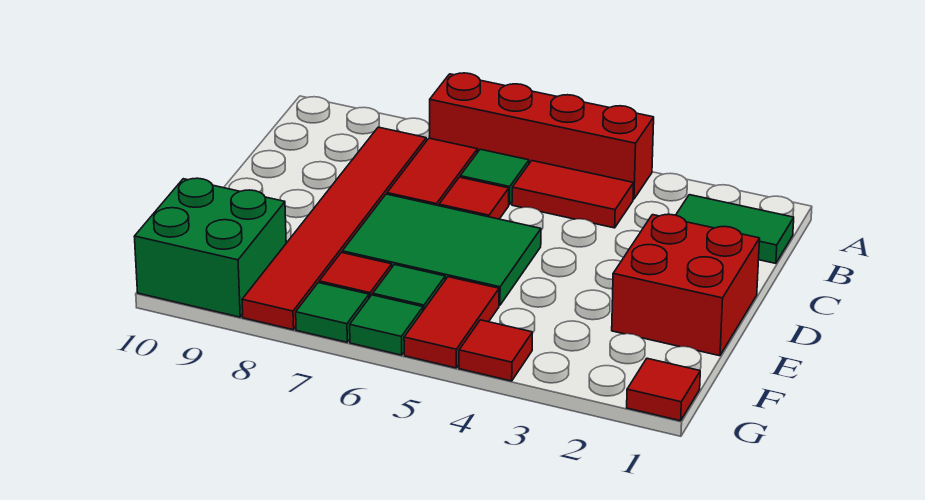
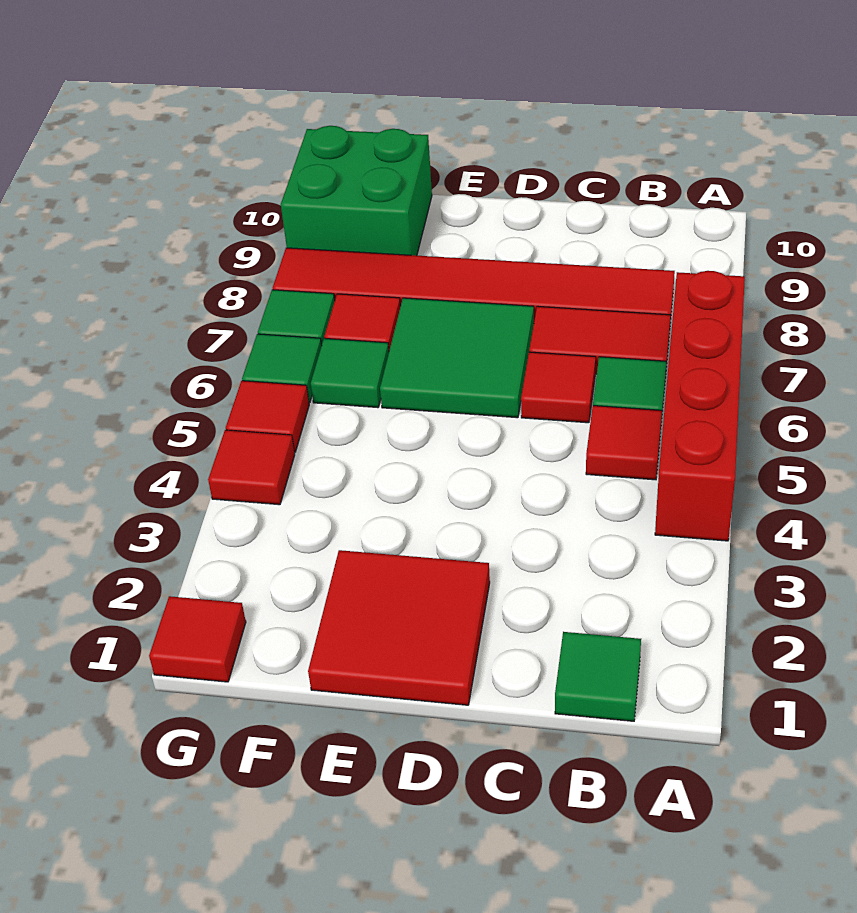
green 1x2 tile [676,195,794,263] -> green 1x1 tile [555,632,641,721]
red 1x2 tile [512,161,634,228] -> red 1x1 tile [586,406,662,480]
red 2x2 brick [612,214,760,356] -> red 2x2 tile [308,550,490,705]
green 2x3 tile [342,194,541,305] -> green 2x2 tile [380,298,534,418]
red 1x2 tile [404,277,499,368] -> red 1x1 tile [226,381,309,452]

